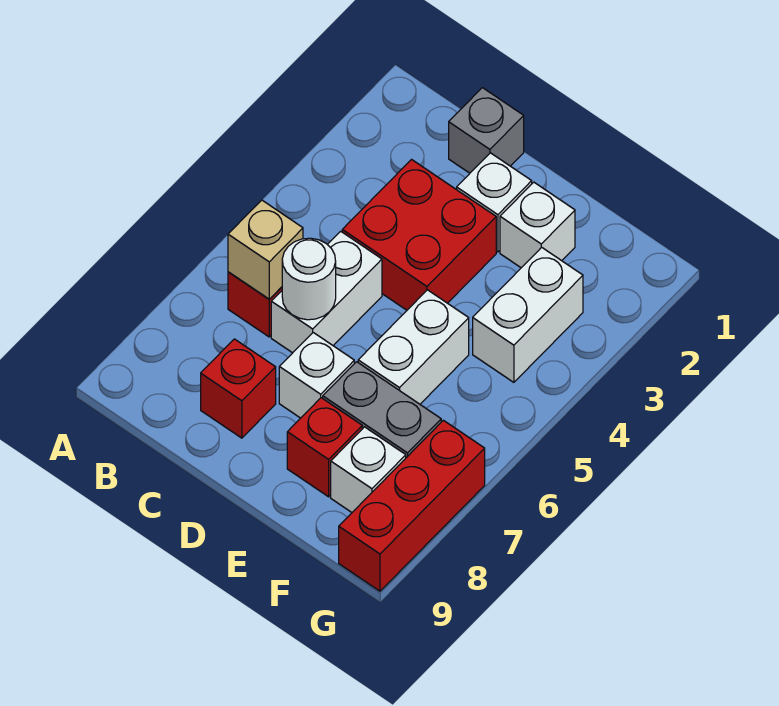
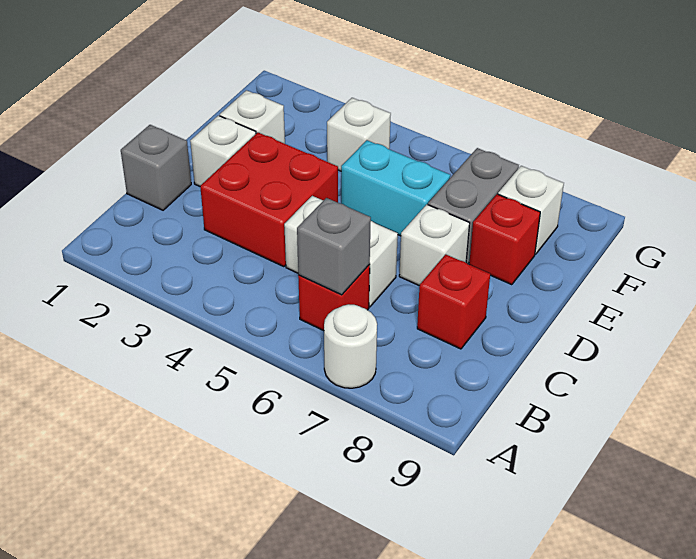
tan 1x1 brick [228,200,303,299] -> grey 1x1 brick [297,198,371,295]
white 1x1 round brick [282,238,336,320] -> white 1x1 round brick moved to [324,304,377,388]
white 1x2 brick [358,290,469,404] -> cyan 1x2 brick [341,140,450,236]
white 1x2 brick [473,247,583,382] -> white 1x1 brick [327,98,391,171]
red 1x3 brick [339,420,485,591] -> none

